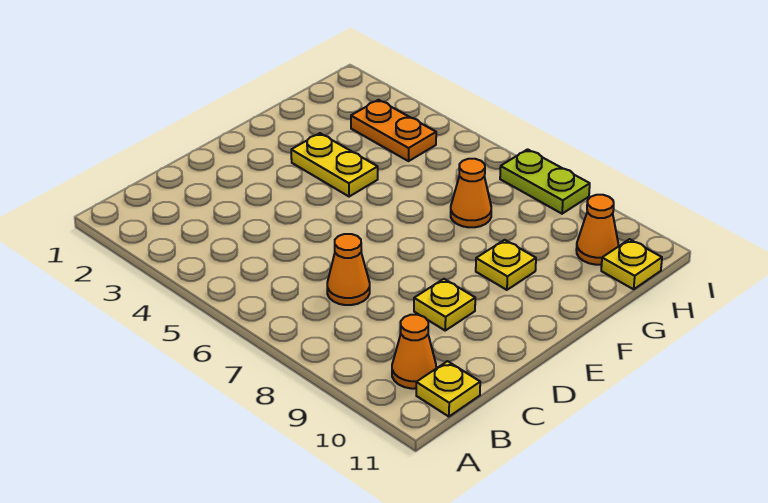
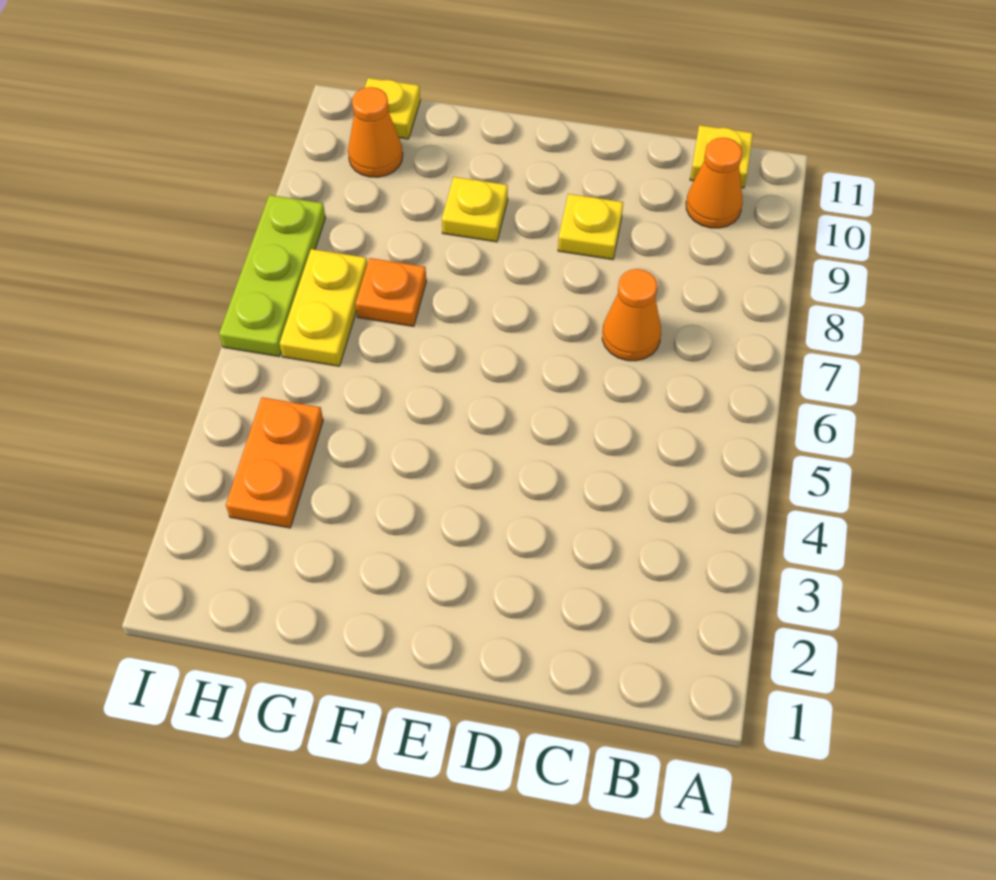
yellow 1x2 plate [291,133,378,197] -> yellow 1x2 plate moved to [280,249,367,366]
orange 1x1 cone [451,159,491,227] -> orange 1x1 plate [356,258,426,326]
lime 1x2 plate [500,149,590,214] -> lime 1x3 plate [219,195,325,356]

